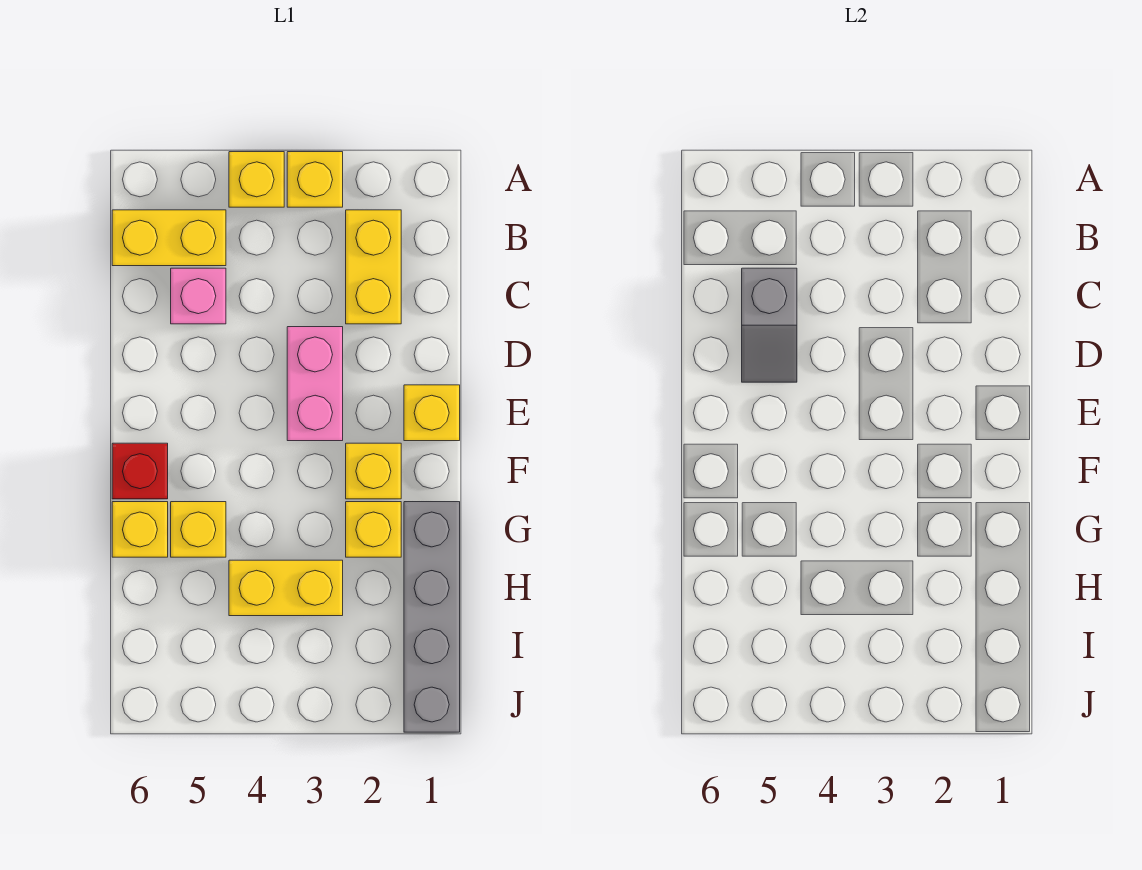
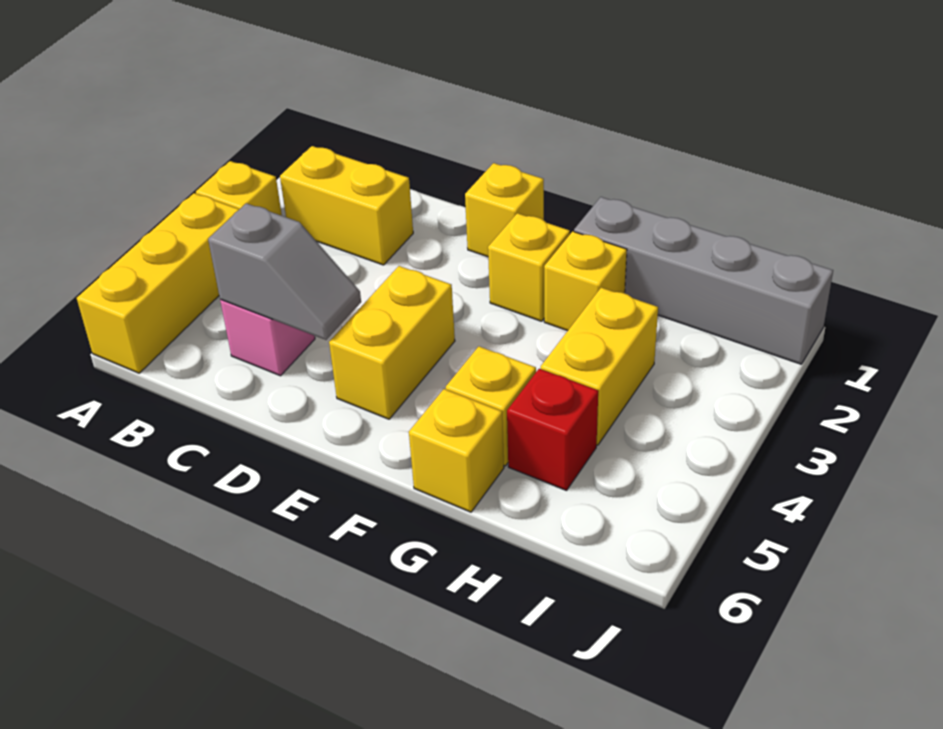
yellow 1x1 brick [229,152,284,207] -> yellow 1x3 brick [77,193,239,373]
yellow 1x2 brick [112,210,226,266] -> yellow 1x2 brick moved to [329,266,455,419]
pink 1x2 brick [287,327,343,441] -> none
red 1x1 brick [112,443,168,499] -> red 1x1 brick moved to [507,369,598,491]

